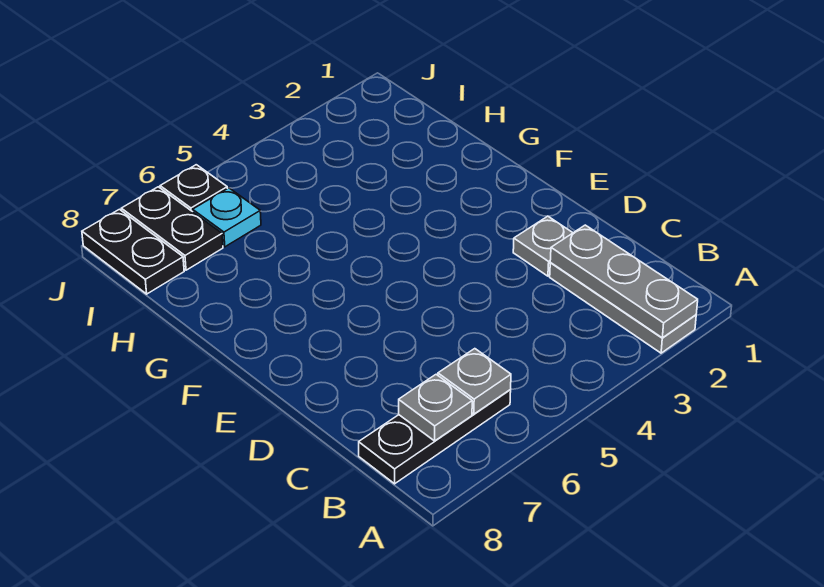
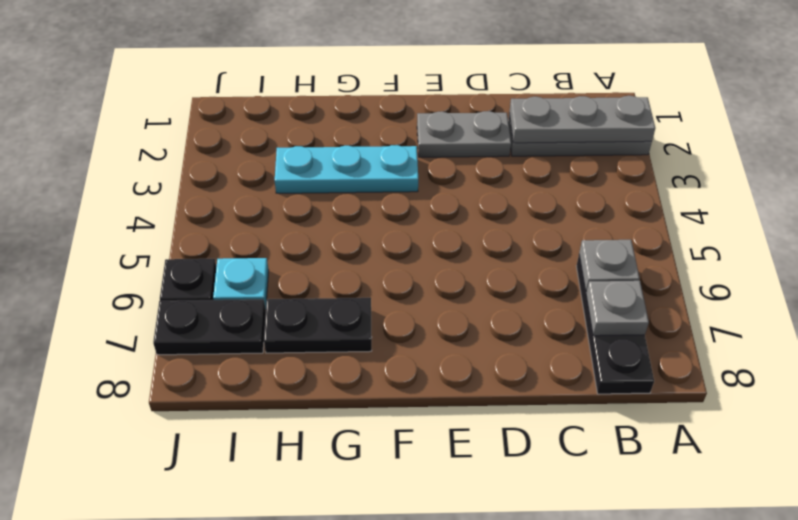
grey 1x1 plate [513,216,573,276] -> grey 1x2 plate [417,111,511,157]
none -> cyan 1x3 plate [275,145,418,193]
black 1x2 plate [82,209,184,294] -> black 1x2 plate moved to [264,298,372,353]

